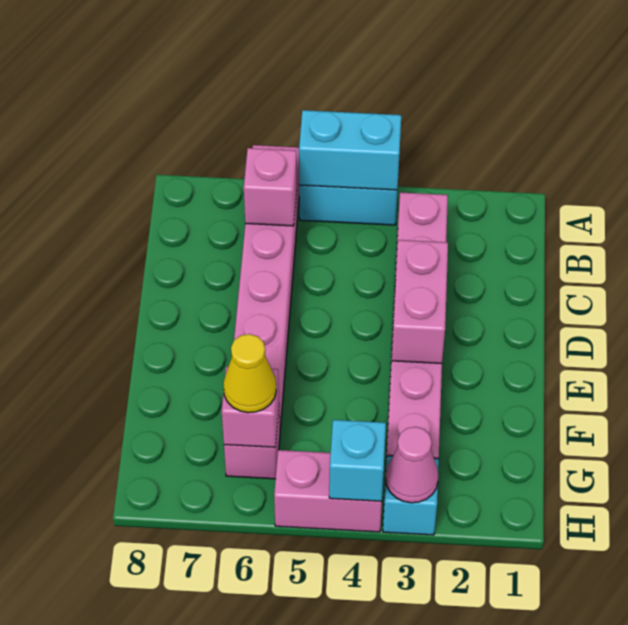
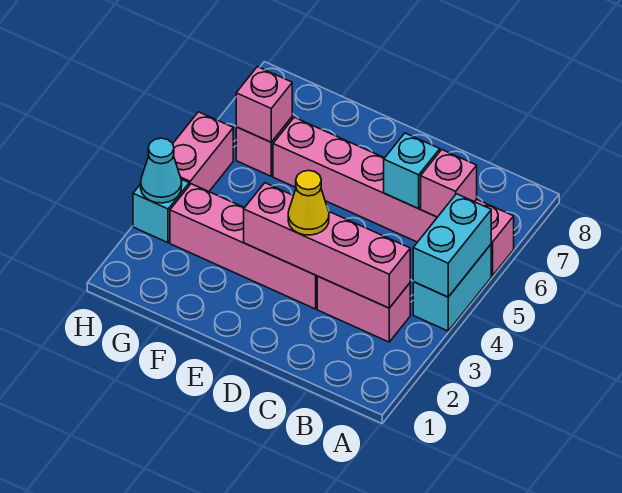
pink 1x2 brick [392,240,448,363] -> pink 1x4 brick [244,183,410,308]
yellow 1x1 cone [223,334,276,413] -> yellow 1x1 cone moved to [288,170,329,235]
pink 1x1 cone [385,427,438,503] -> cyan 1x1 cone [141,138,182,203]
cyan 1x1 brick [329,420,386,501] -> cyan 1x1 brick moved to [384,133,440,209]

